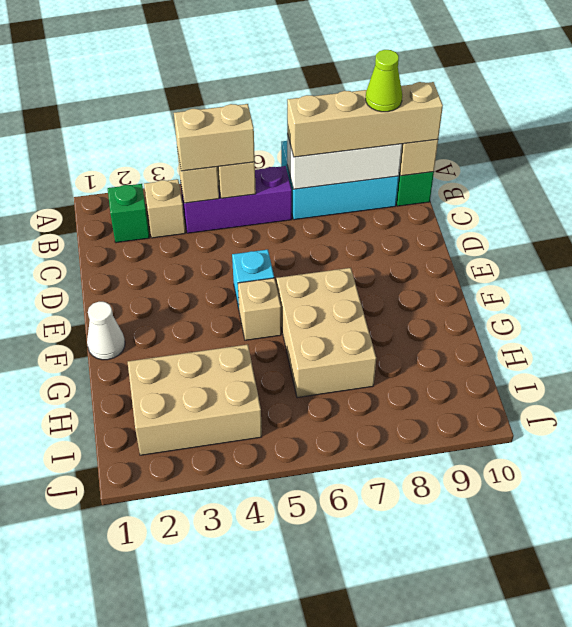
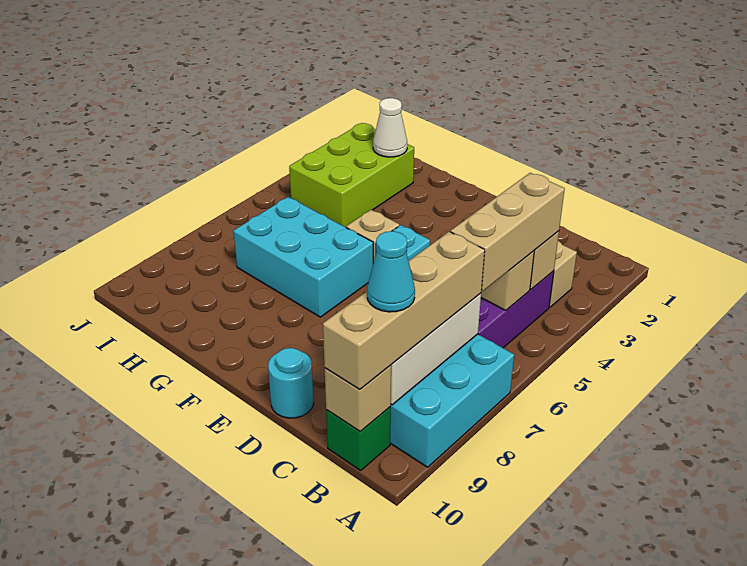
green 1x1 brick [108,184,150,243] -> none
tan 1x2 brick [174,104,255,171] -> tan 1x3 brick [450,173,565,291]
lime 1x1 cone [366,50,402,112] -> cyan 1x1 cone [367,231,415,312]
none -> cyan 1x1 round brick [268,348,314,418]
white 1x1 cone [87,302,125,360] -> white 1x1 cone moved to [373,98,407,157]
tan 2x3 brick [276,268,376,398] -> cyan 2x3 brick [234,197,373,317]
tan 2x3 brick [128,344,262,455] -> lime 2x3 brick [289,123,414,227]

